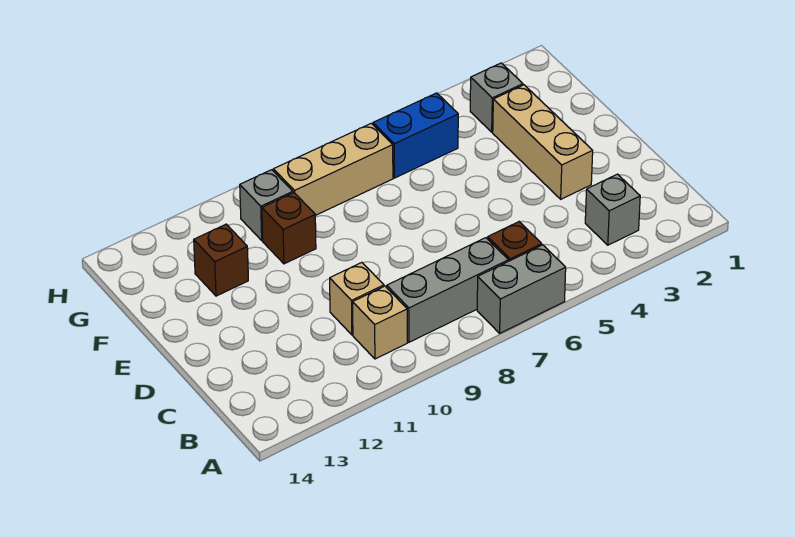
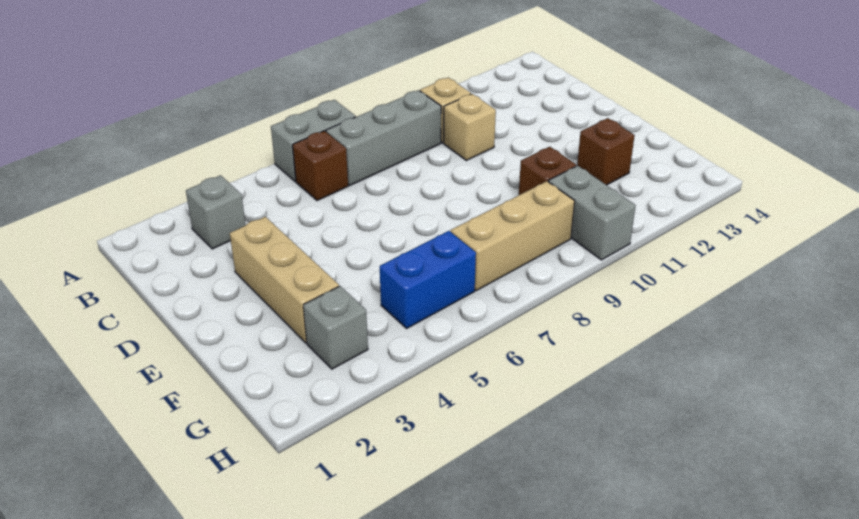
grey 1x1 brick [240,170,293,240] -> grey 1x2 brick [548,166,636,260]

